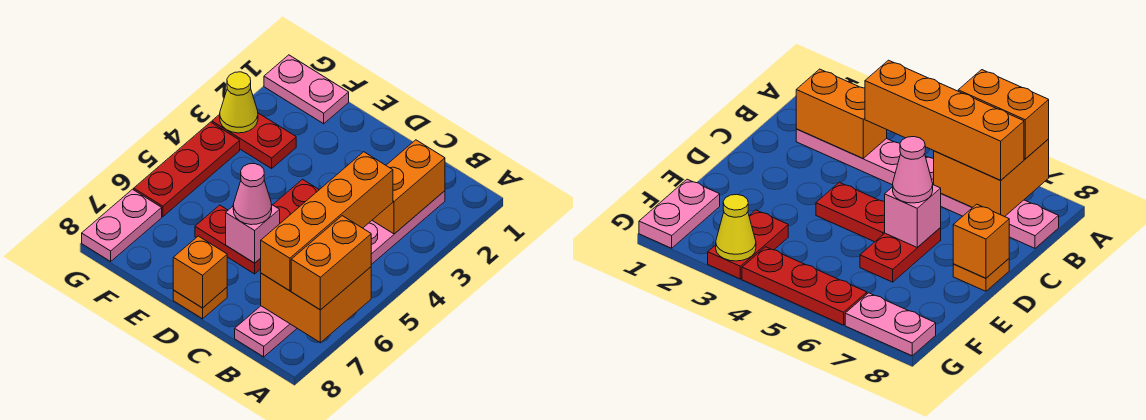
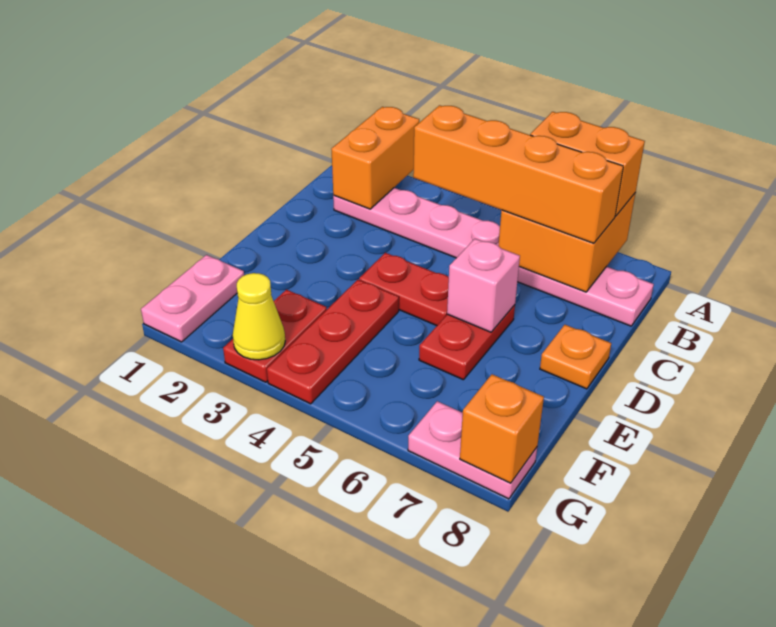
orange 1x2 brick [372,140,445,234] -> orange 1x2 brick turned to [331,107,419,209]
pink 1x1 cone [233,164,272,225] -> none
orange 1x1 brick [173,236,227,308] -> orange 1x1 brick moved to [460,374,544,483]
red 1x3 plate [134,122,240,217] -> red 1x3 plate turned to [267,280,399,404]

